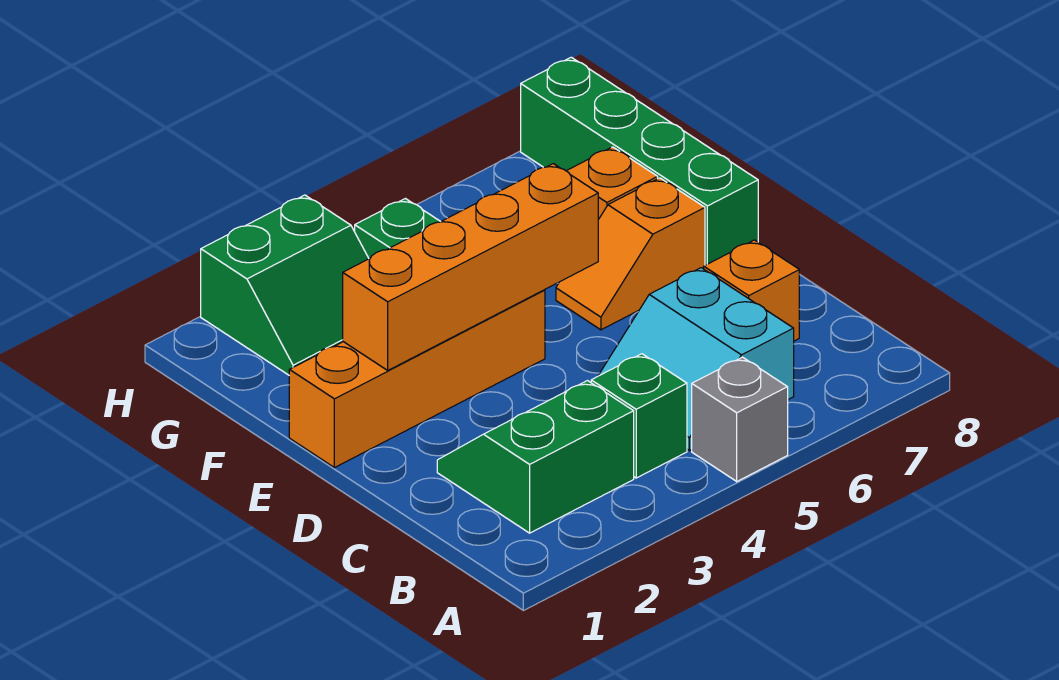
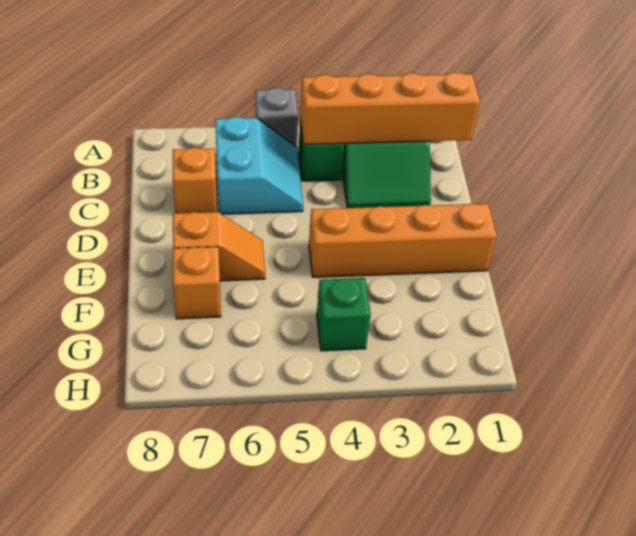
orange 1x4 brick [343,164,598,370] -> orange 1x4 brick moved to [300,72,480,144]
green 1x4 brick [521,57,758,265] -> none
green 2x2 slope [201,195,369,375] -> none

